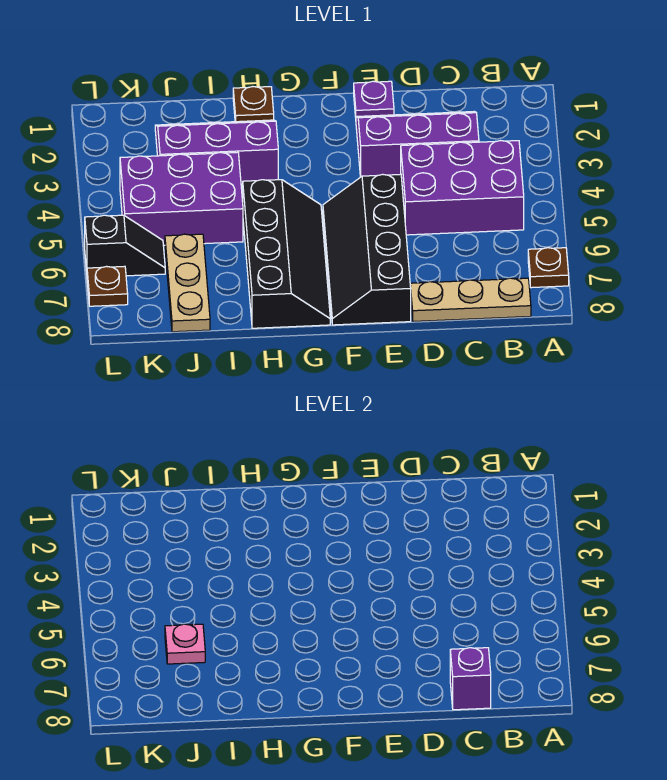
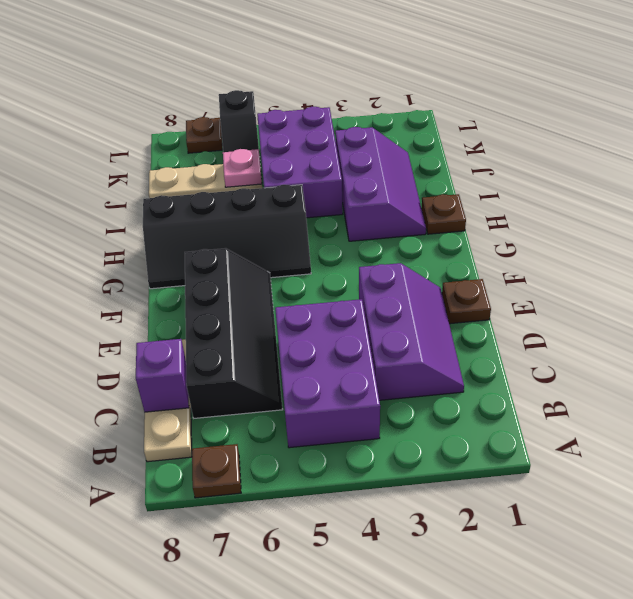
purple 1x1 plate [354,81,394,117] -> brown 1x1 plate [442,279,491,324]
black 2x4 slope [323,174,411,325] -> black 2x4 slope turned to [185,248,283,418]

